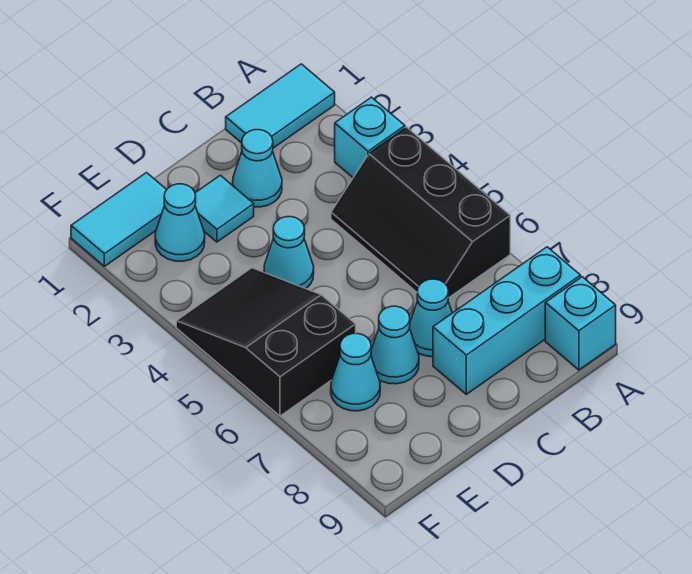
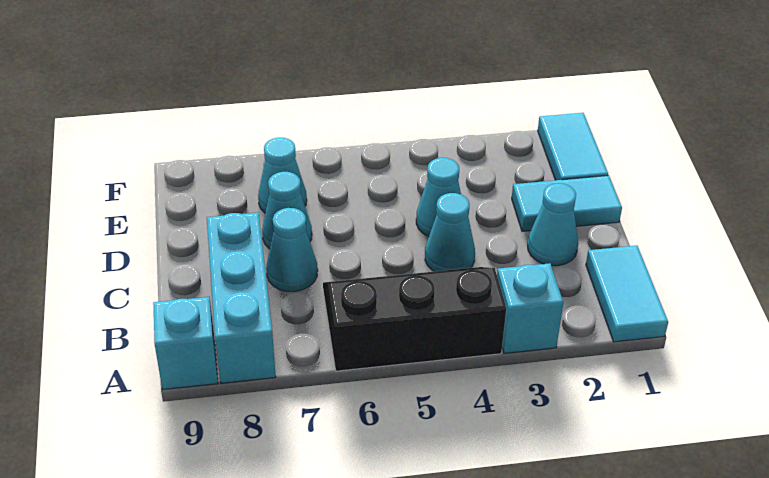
cyan 1x1 tile [195,175,254,242] -> cyan 1x2 tile [512,175,622,231]
cyan 1x1 cone [155,184,205,261] -> cyan 1x1 cone moved to [425,193,475,271]
black 2x3 slope [176,268,356,416] -> none

